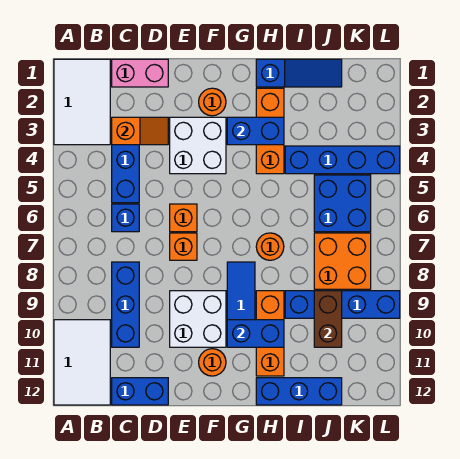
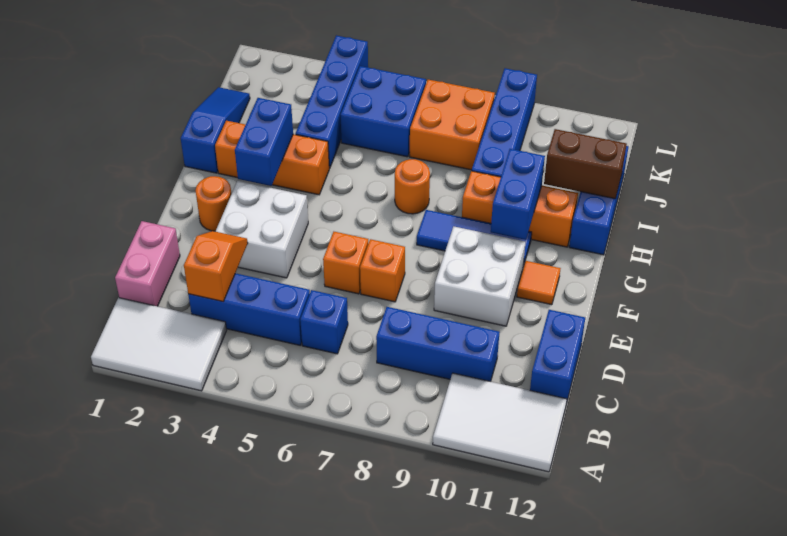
orange 1x1 round brick [199,349,226,376] -> orange 1x1 tile [517,261,561,305]
brown 1x2 brick [314,291,342,347] -> brown 1x2 brick moved to [544,129,627,199]

